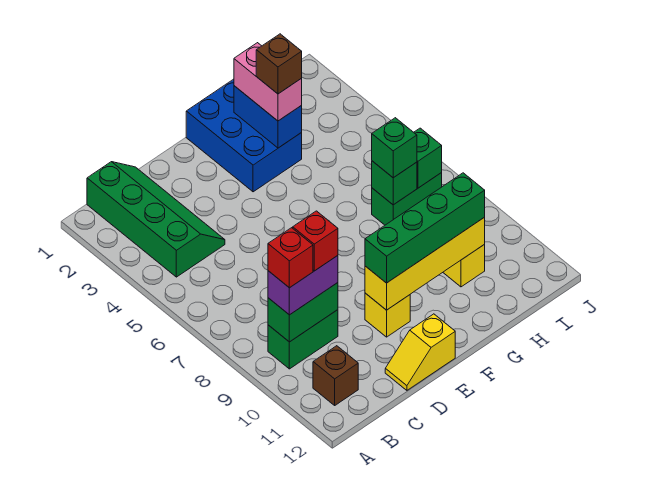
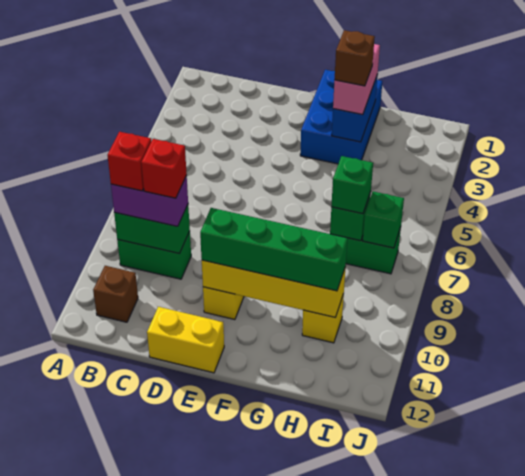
green 2x4 slope [87,162,225,277] -> none
yellow 1x2 slope [385,314,455,390] -> yellow 1x2 brick [147,307,224,373]

